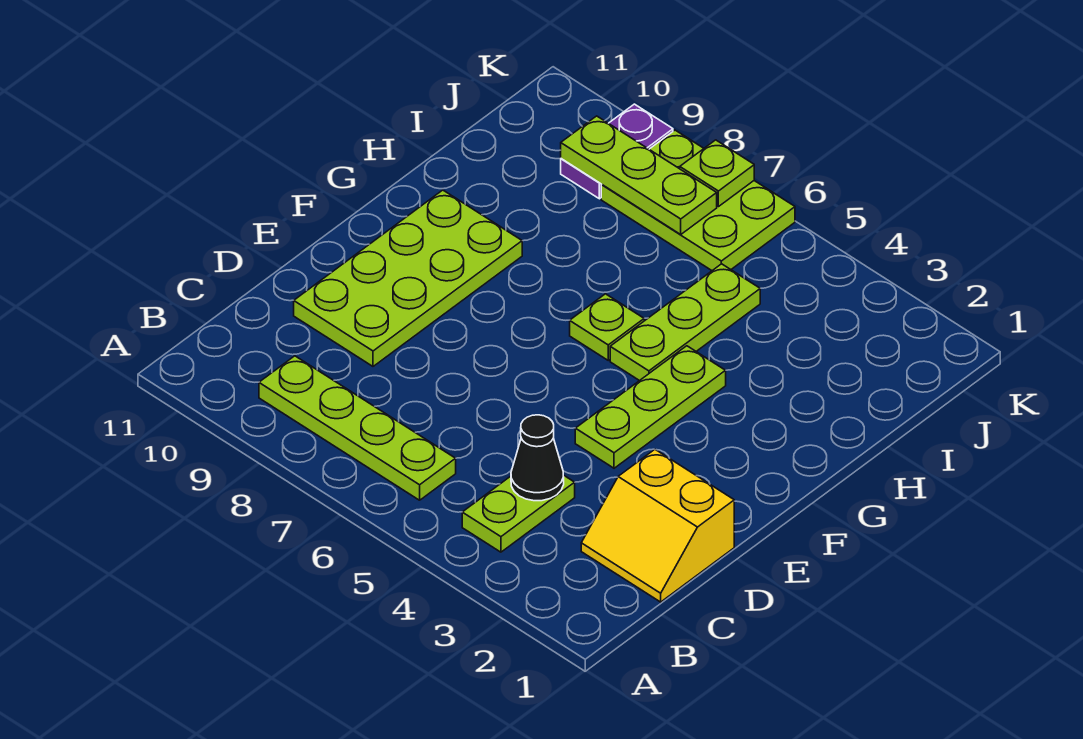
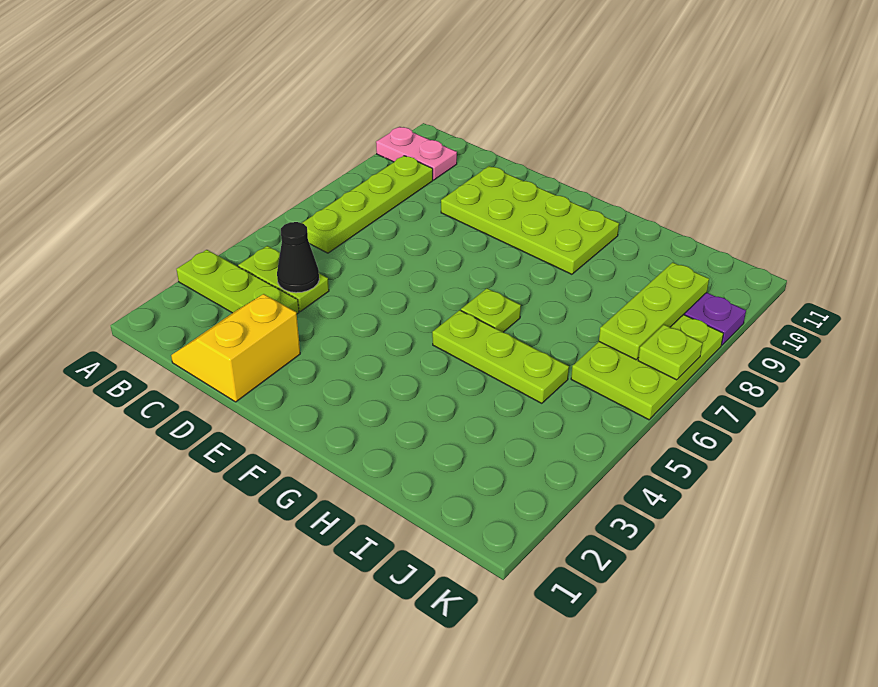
none -> pink 1x2 plate [376,127,457,180]
lime 1x3 plate [575,346,726,468] -> lime 1x3 plate moved to [177,250,299,314]

